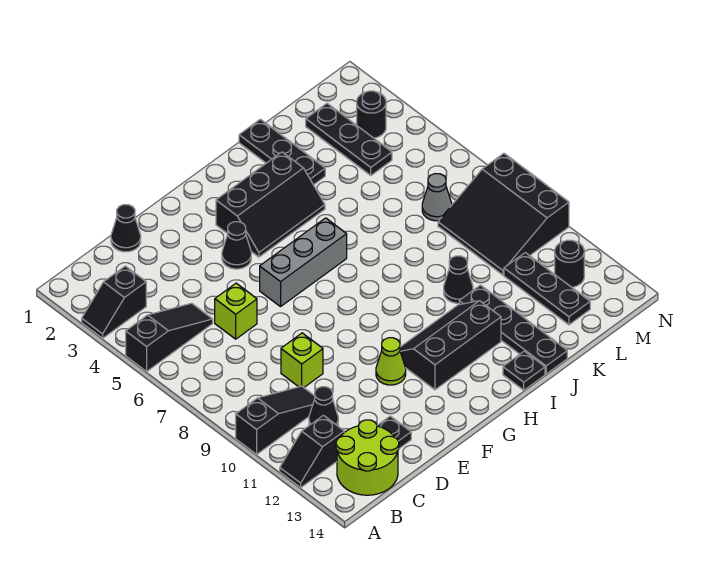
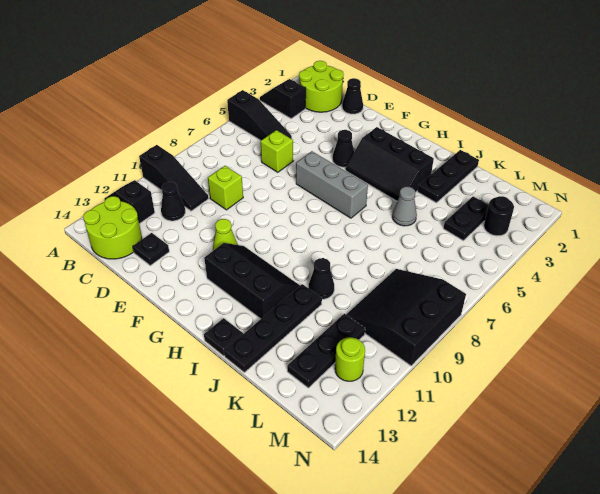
none -> lime 2x2 round brick [299,61,344,112]
black 1x3 plate [306,103,392,175] -> black 1x2 plate [443,196,489,241]
grey 1x1 cone [422,174,452,221] -> grey 1x1 cone moved to [392,187,417,226]
black 1x1 round brick [555,240,584,287] -> lime 1x1 round brick [335,337,365,381]

